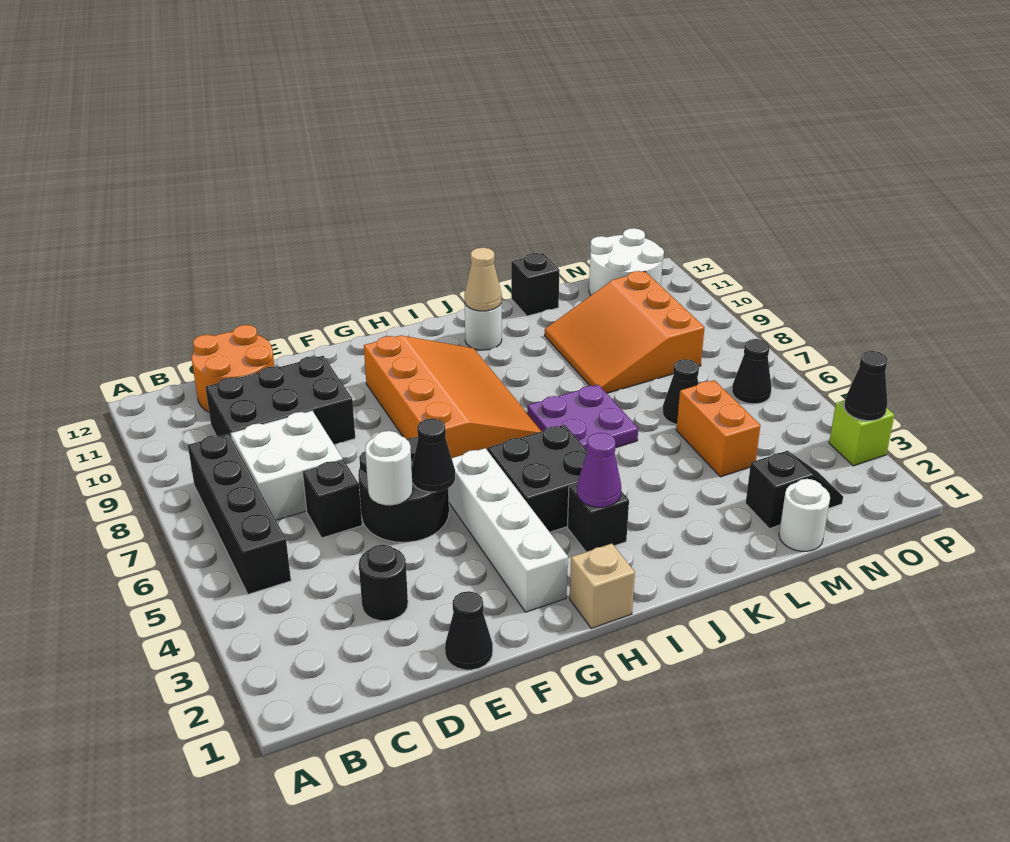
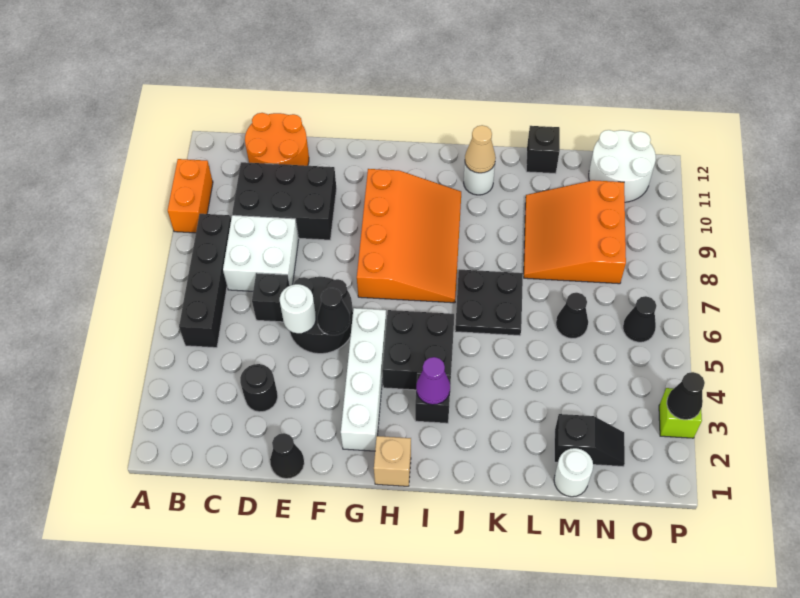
purple 2x2 plate [527,385,638,450] -> black 2x2 plate [455,270,523,336]
orange 1x2 brick [676,380,760,477] -> orange 1x2 brick moved to [168,159,213,233]

